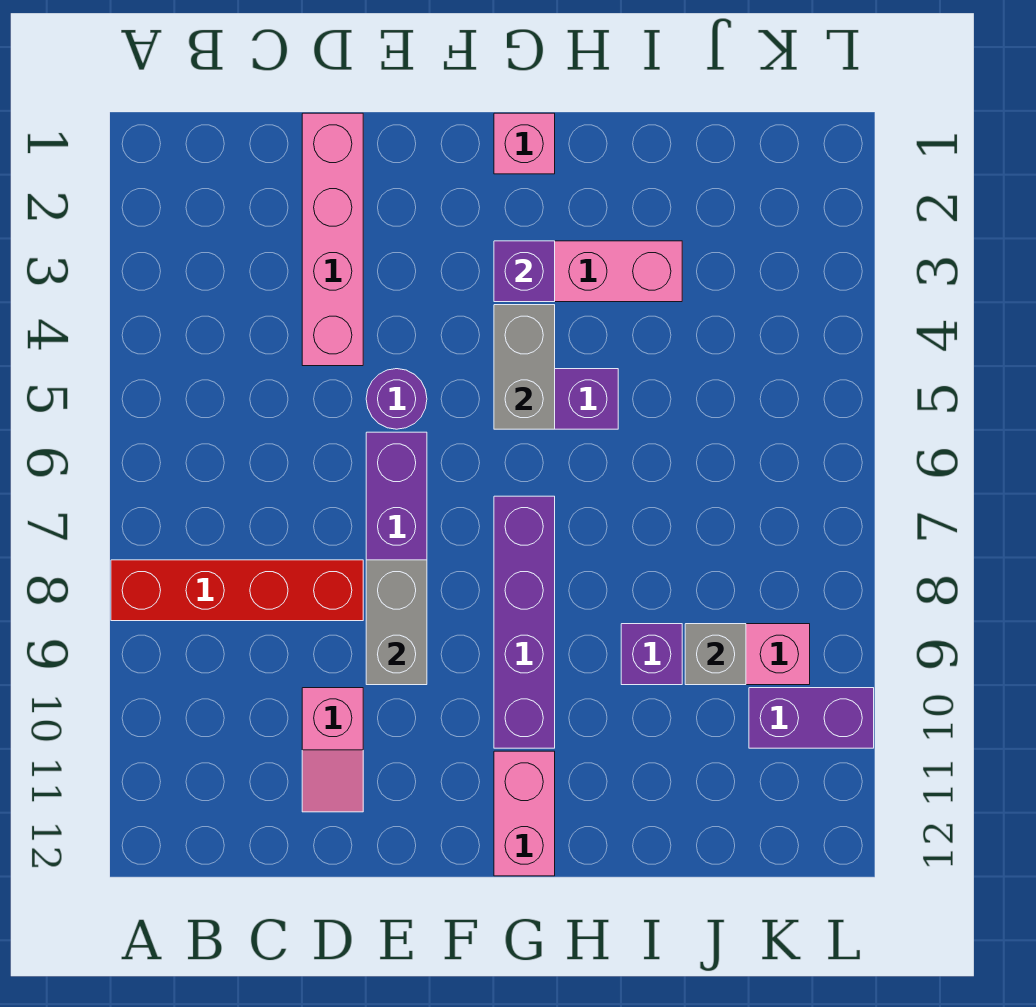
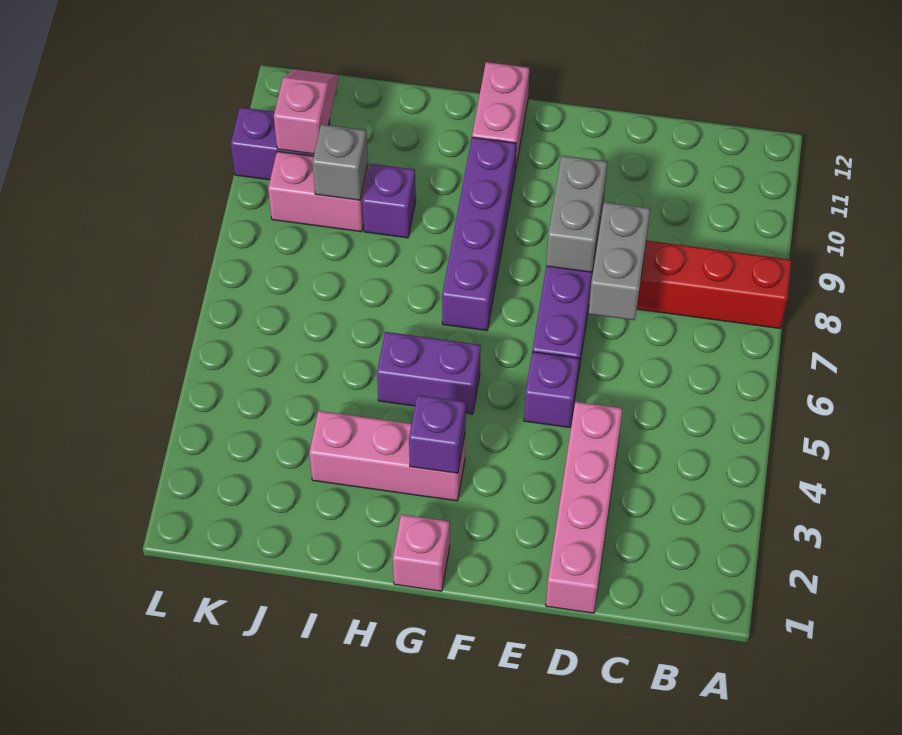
pink 1x2 slope [302,688,363,812] -> pink 1x2 slope moved to [274,69,338,154]
purple 1x1 round brick [366,369,427,429] -> purple 1x1 brick [524,352,579,428]
grey 1x2 brick [494,305,555,429] -> grey 1x2 brick moved to [588,202,650,320]

